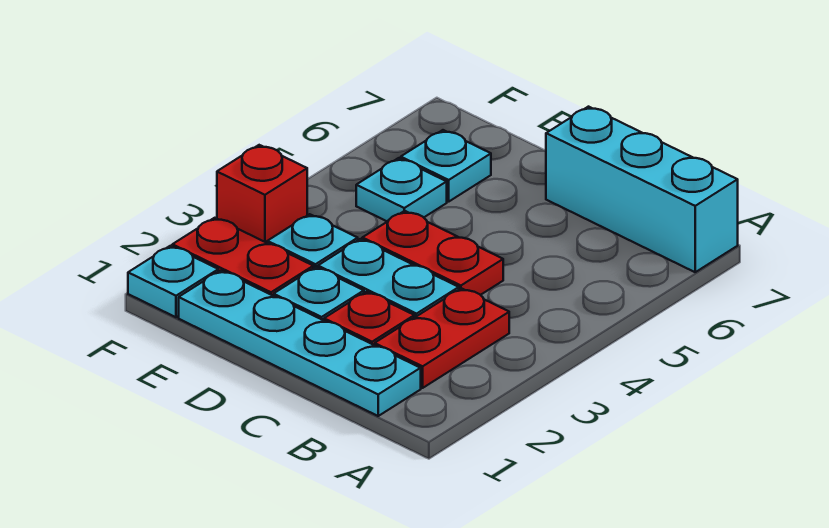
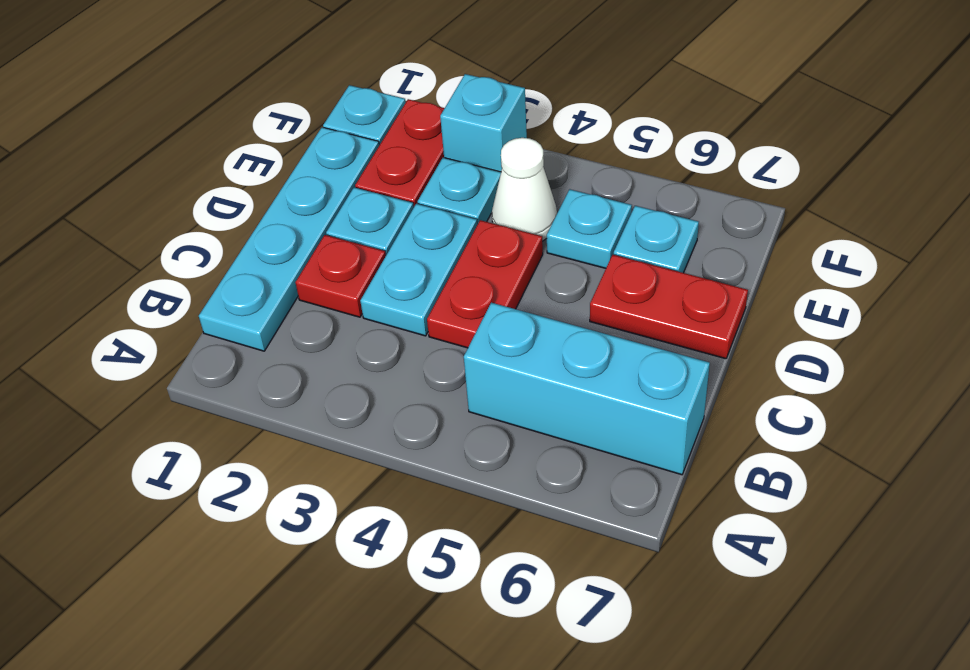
cyan 1x3 brick [546,107,738,272] -> cyan 1x3 brick turned to [464,303,710,475]
red 1x2 plate [375,288,509,388] -> red 1x2 plate moved to [590,255,748,359]
none -> white 1x1 cone [492,138,557,241]
red 1x1 brick [217,145,307,243] -> cyan 1x1 brick [440,74,527,172]

